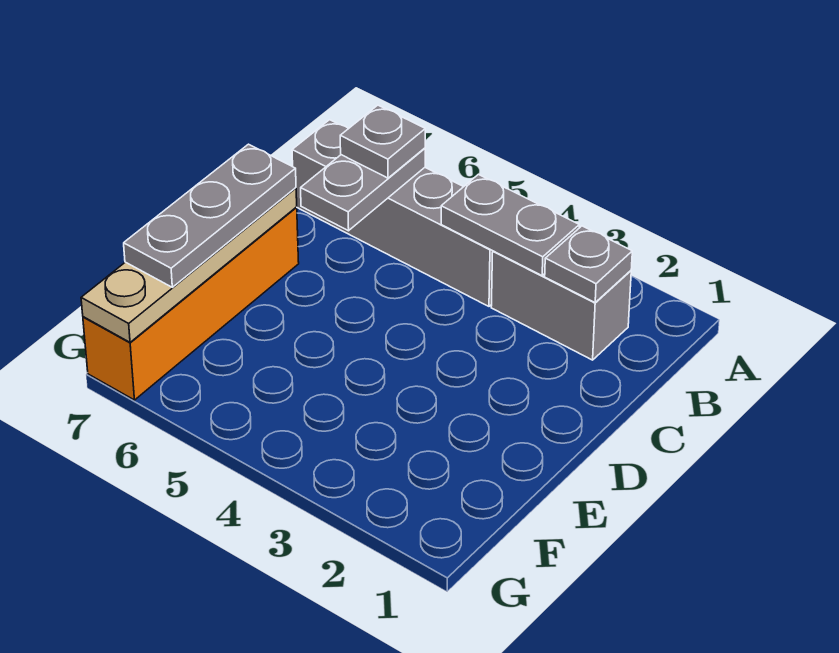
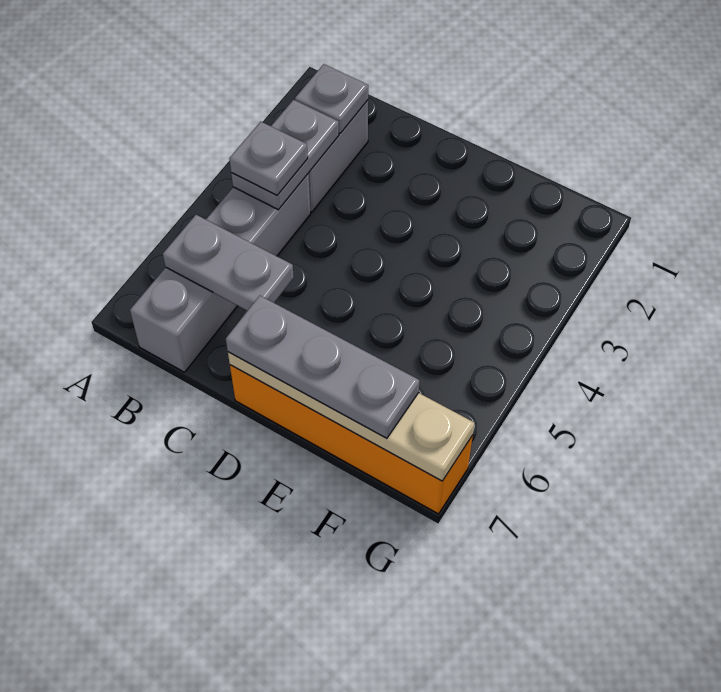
grey 1x1 plate [340,105,425,178] -> grey 1x1 plate moved to [229,122,308,195]

